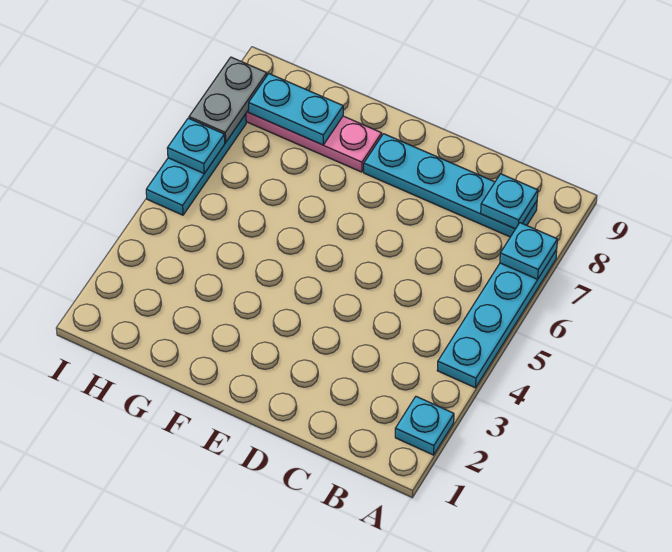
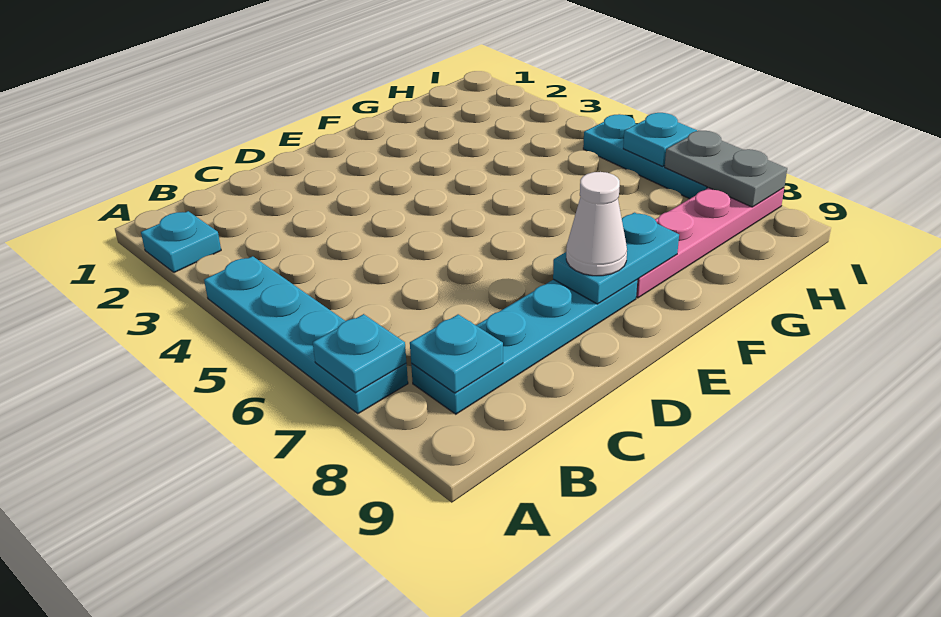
none -> white 1x1 cone [566,172,627,276]
cyan 1x2 plate [249,74,343,145] -> cyan 1x2 plate moved to [553,213,679,304]

